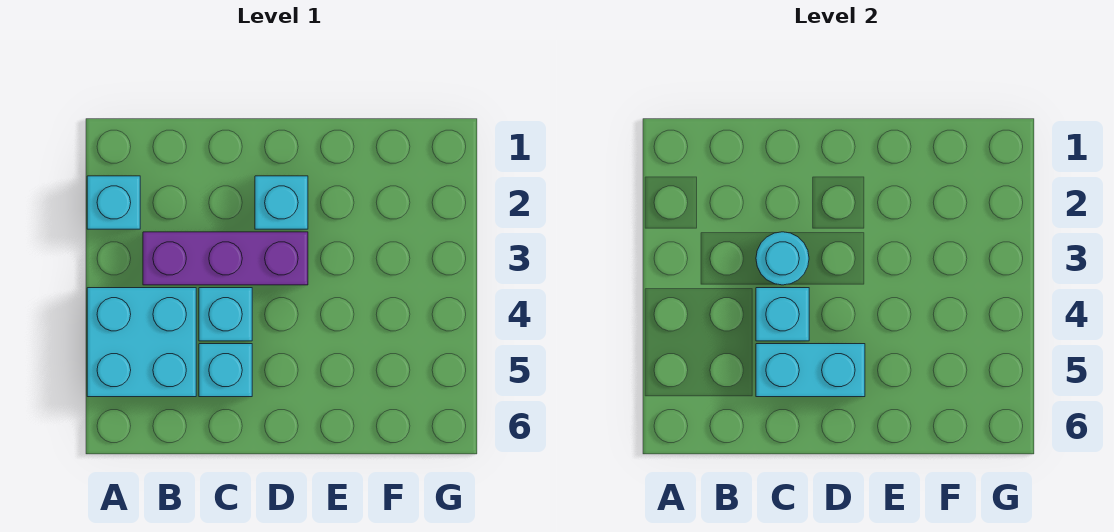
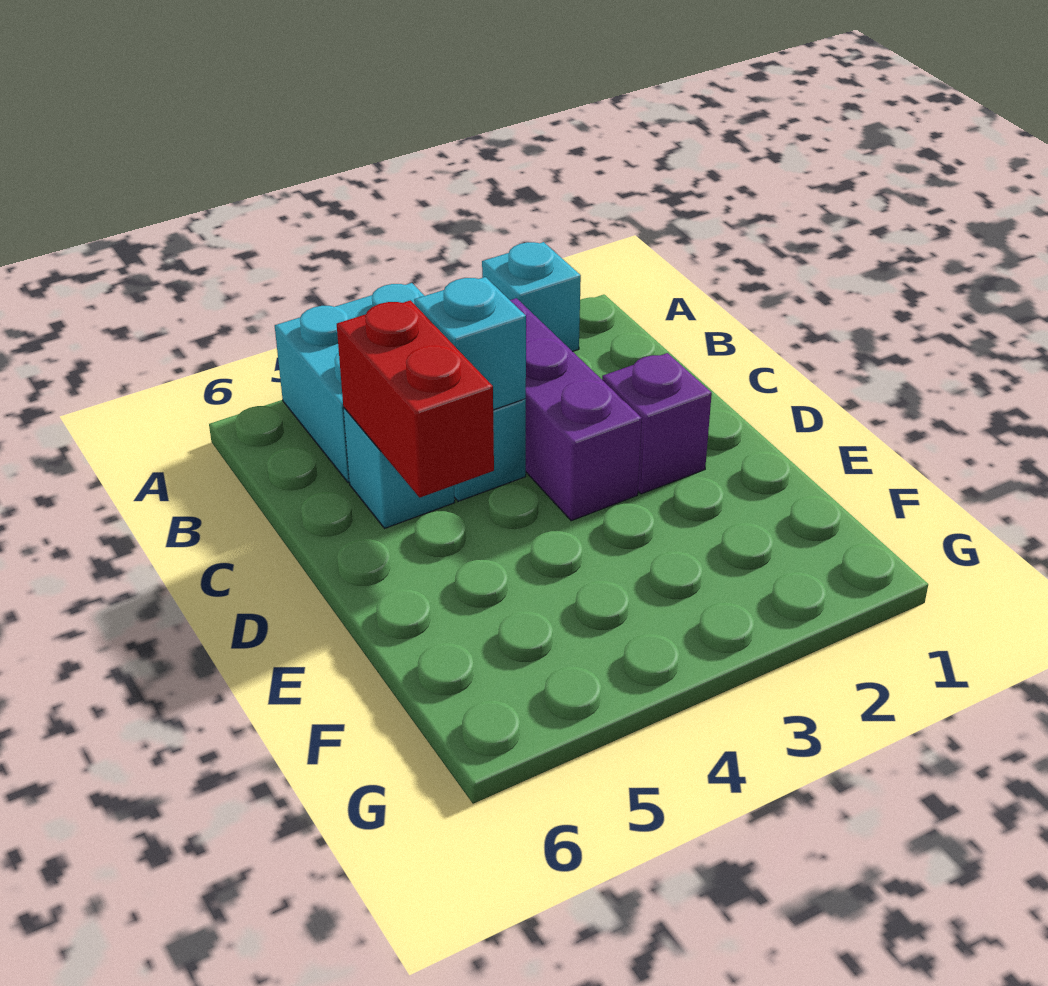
cyan 1x1 round brick [756,232,809,285] -> none
cyan 1x2 brick [756,344,865,397] -> red 1x2 brick [337,300,494,497]
cyan 1x1 brick [255,176,308,229] -> purple 1x1 brick [602,353,712,494]

